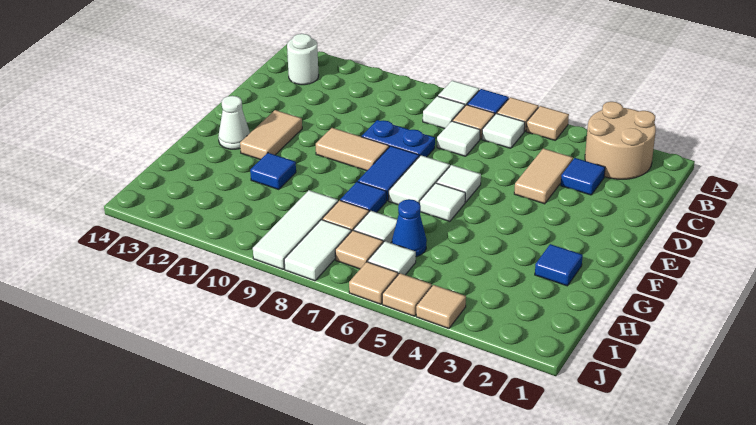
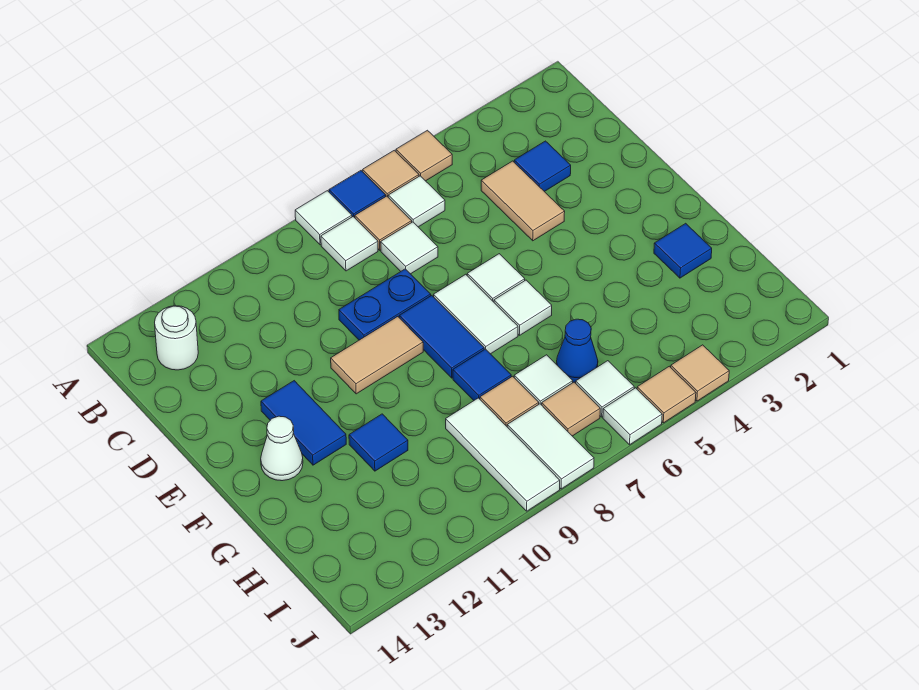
tan 2x2 round brick [585,102,656,179] -> none
tan 1x2 tile [240,110,302,160] -> blue 1x2 tile [261,381,346,465]
tan 1x1 tile [349,262,398,304] -> white 1x1 tile [603,388,662,445]

